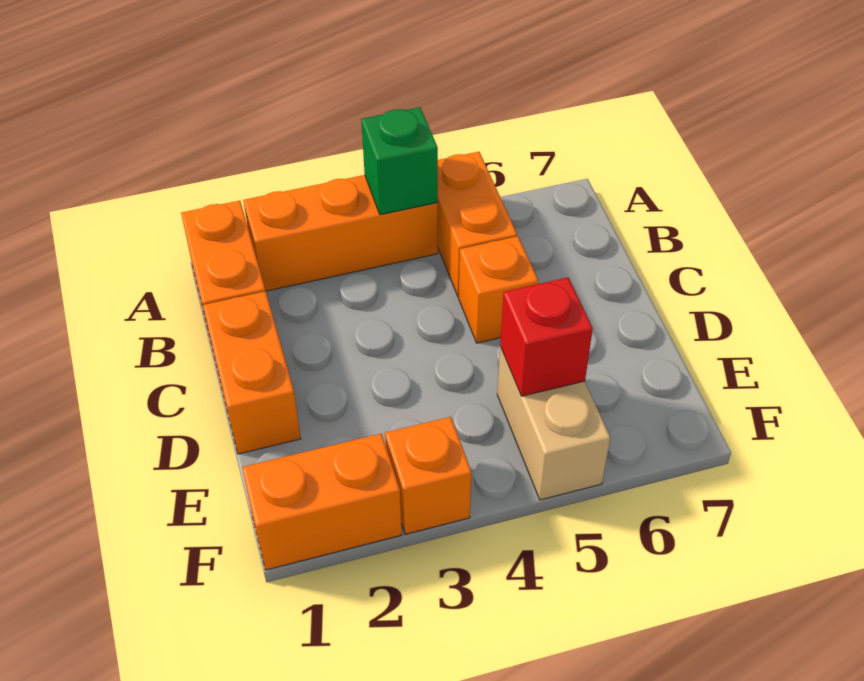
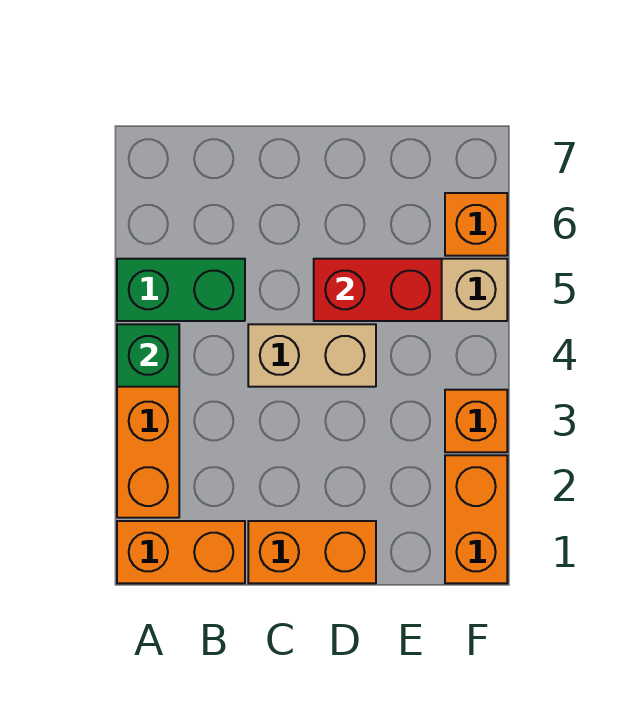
orange 1x2 brick [438,152,517,297] -> green 1x2 brick [117,259,245,321]
none -> tan 1x2 brick [248,324,376,387]
orange 1x1 brick [459,236,538,343] -> orange 1x1 brick moved to [445,193,507,256]
red 1x1 brick [500,277,593,396] -> red 1x2 brick [314,259,442,321]

